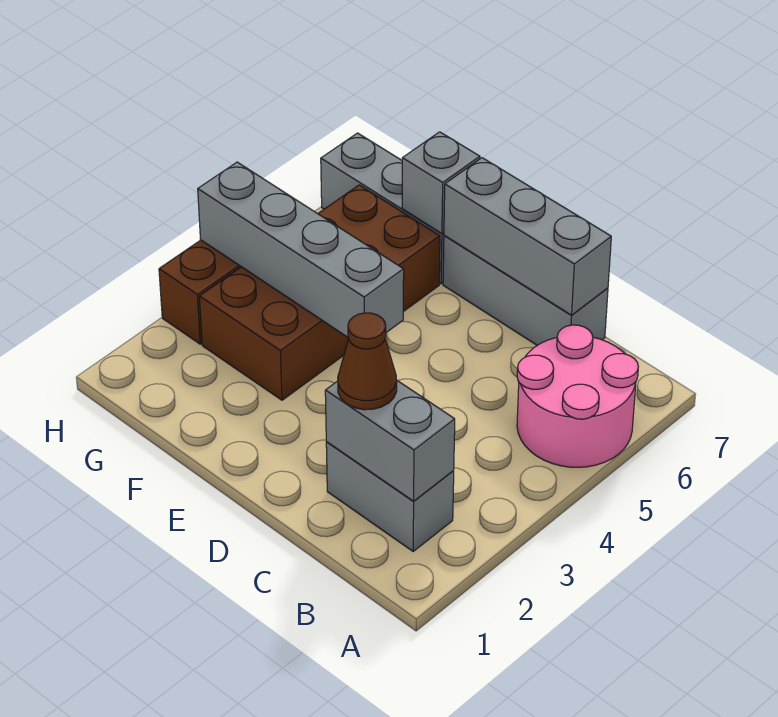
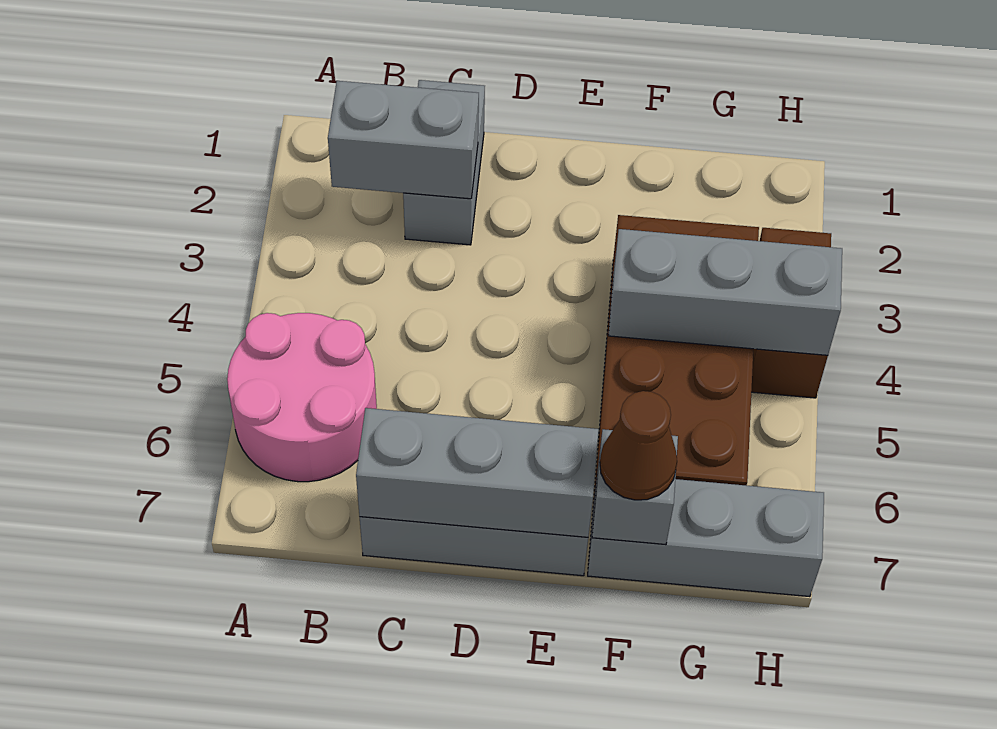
grey 1x2 brick [326,442,454,551] -> grey 1x2 brick turned to [403,80,485,245]
brown 1x1 cone [338,313,397,410] -> brown 1x1 cone moved to [600,391,677,500]
grey 1x4 brick [198,162,404,337] -> grey 1x3 brick [608,229,842,355]

